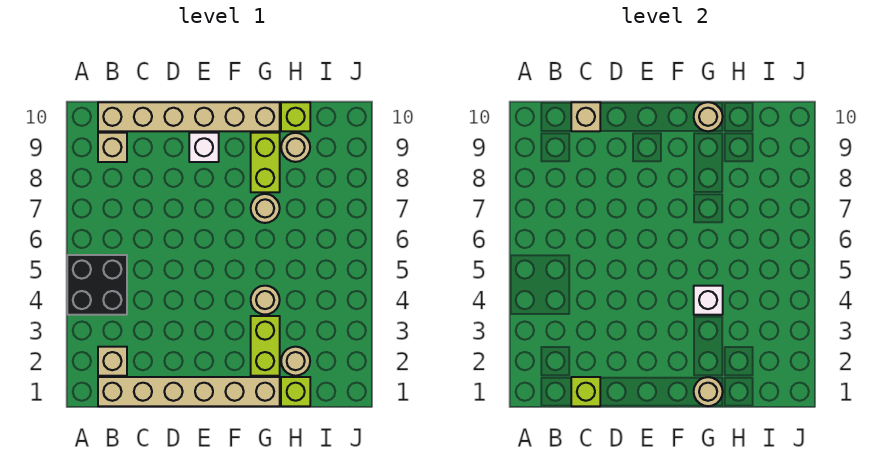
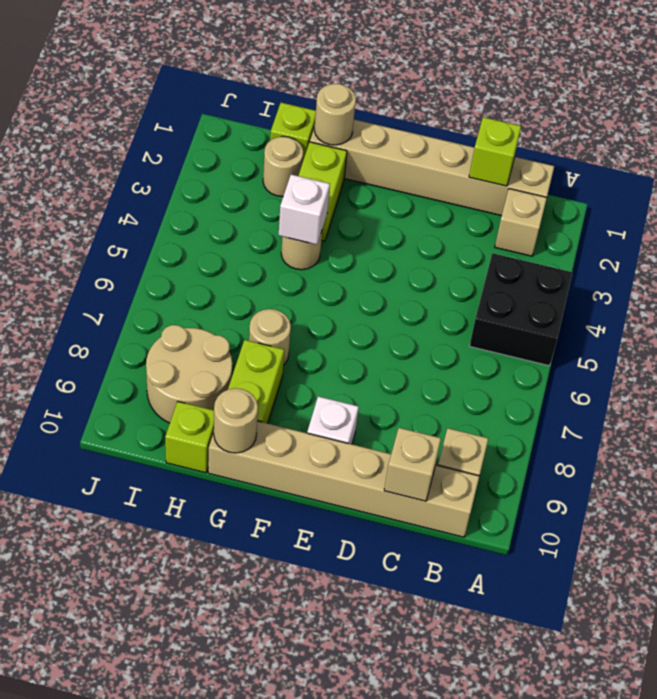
tan 1x1 round brick [281,133,310,162] -> tan 2x2 round brick [146,325,232,423]

